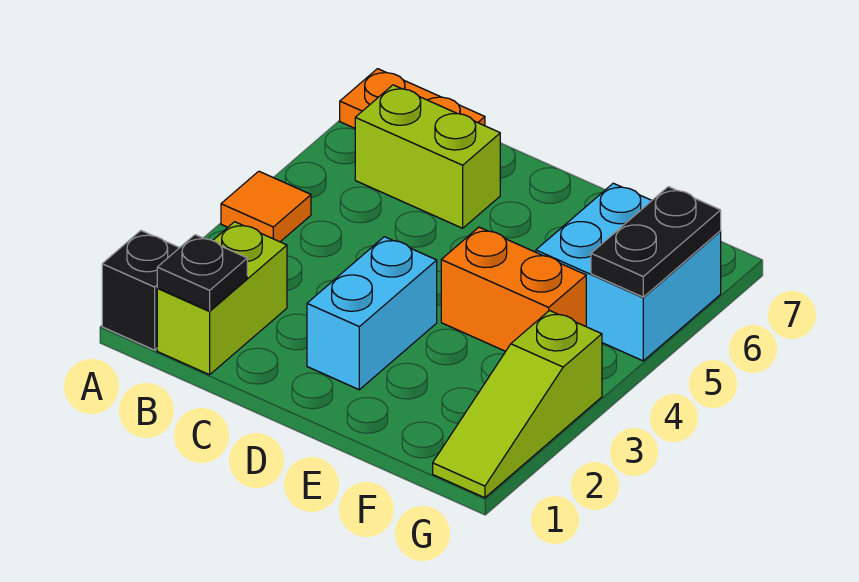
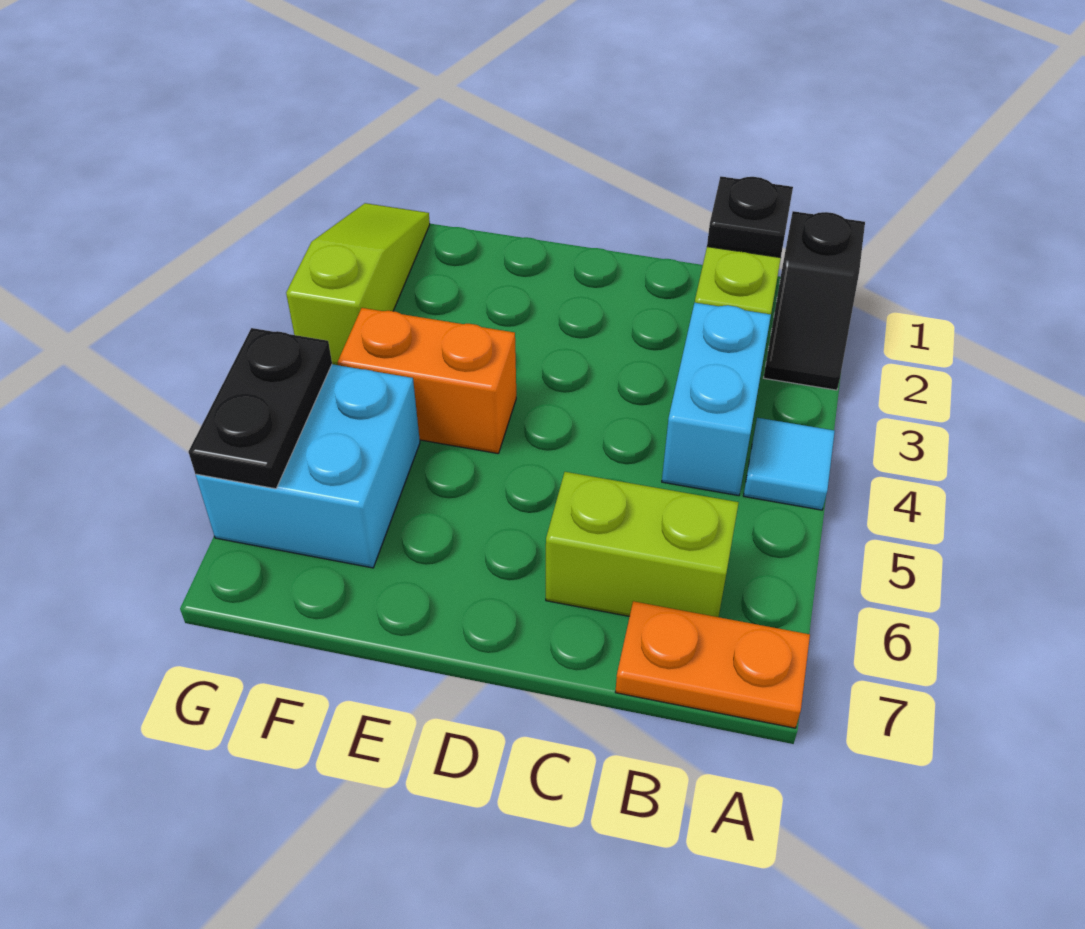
orange 1x1 tile [221,171,311,242] -> cyan 1x1 tile [743,418,835,510]
cyan 1x2 brick [307,237,437,390] -> cyan 1x2 brick moved to [662,303,771,496]

